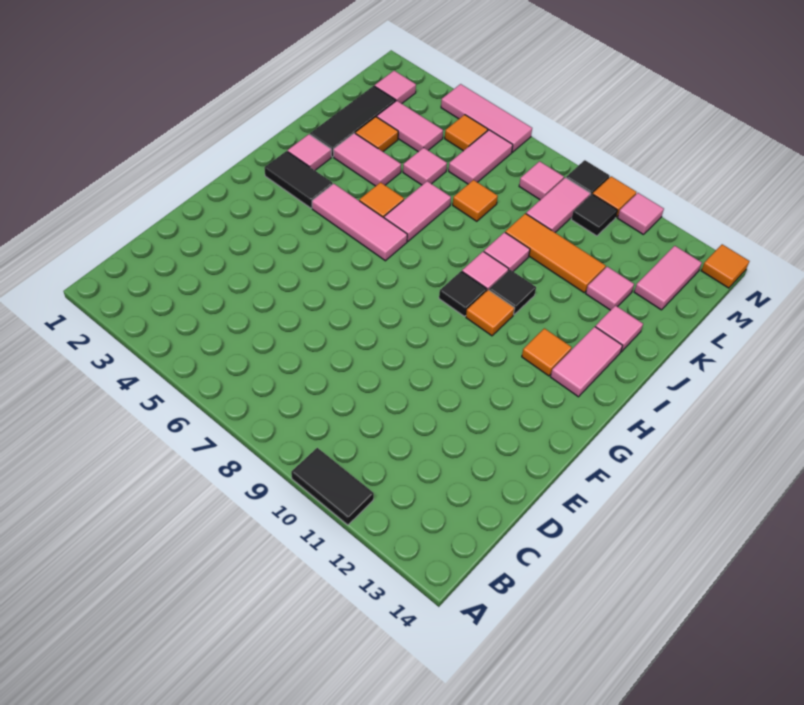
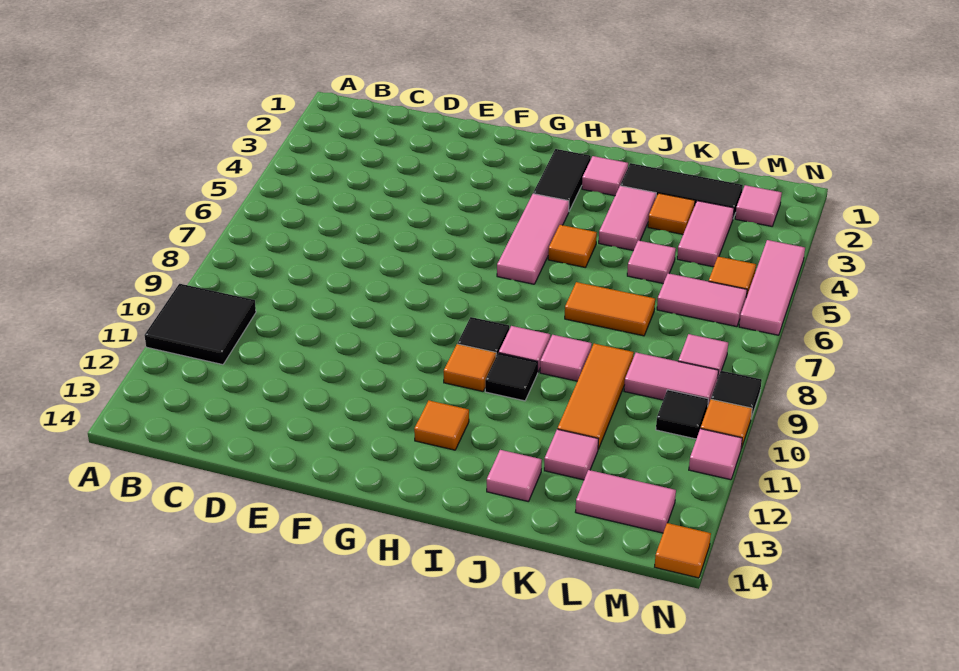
black 1x2 tile [291,448,374,525] -> black 2x2 tile [144,284,256,365]
pink 1x2 tile [551,327,622,397] -> none
pink 1x2 tile [384,181,451,241] -> none
orange 1x1 tile [453,180,498,221] -> orange 1x2 tile [565,282,655,336]

